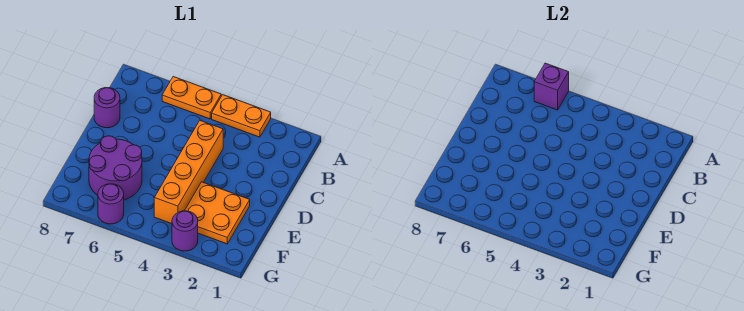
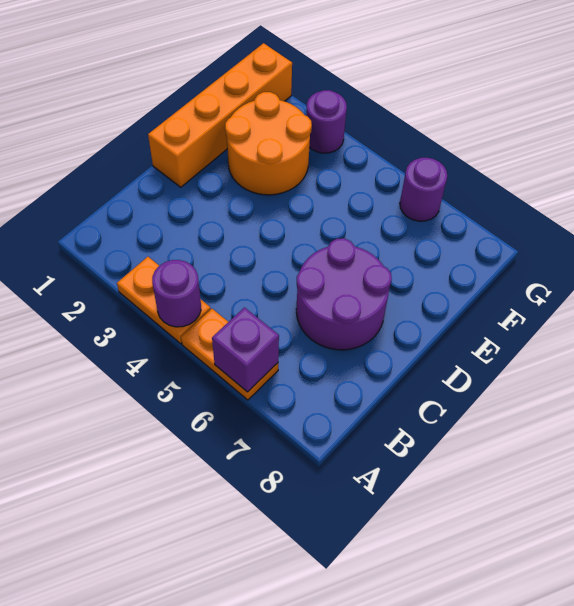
orange 1x4 brick [154,121,223,224] -> orange 1x4 brick moved to [148,43,292,187]
purple 1x1 round brick [94,88,120,128] -> purple 1x1 round brick moved to [152,260,201,327]
orange 2x2 plate [185,182,250,244] -> orange 2x2 round brick [225,92,312,195]
purple 2x2 round brick [89,136,142,200] -> purple 2x2 round brick moved to [296,238,392,350]

